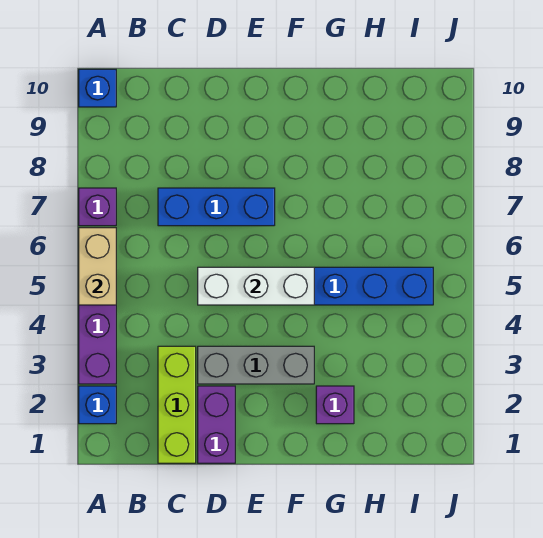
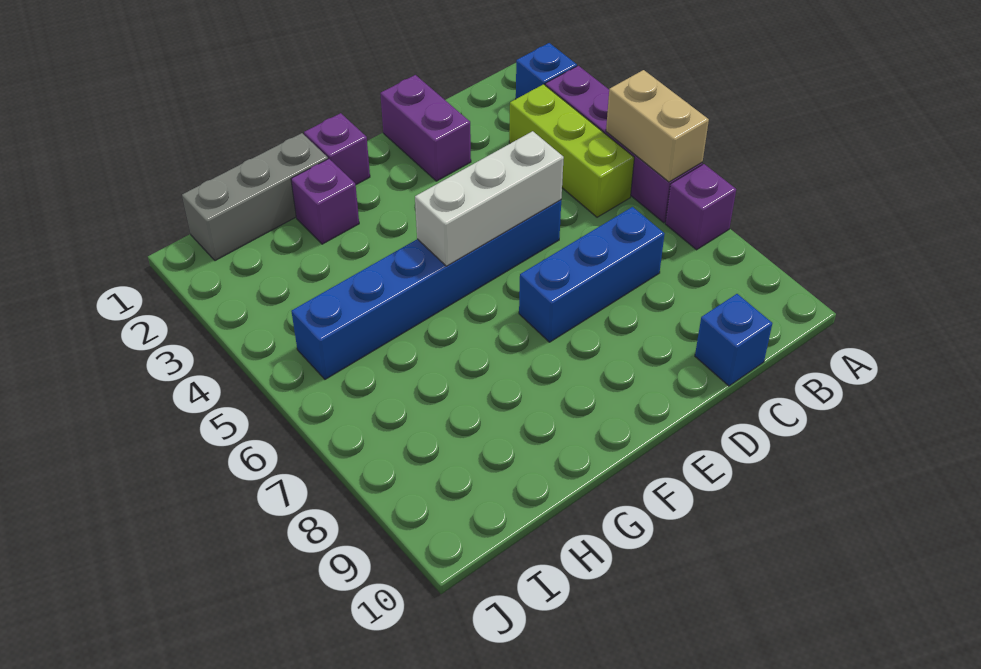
blue 1x1 brick [79,69,116,107] -> blue 1x1 brick moved to [695,294,772,386]
lime 1x3 brick [158,346,196,463] -> lime 1x3 brick moved to [509,84,634,217]
grey 1x3 brick [198,346,314,384] -> grey 1x3 brick moved to [182,133,328,261]
none -> purple 1x1 brick [304,113,370,185]

